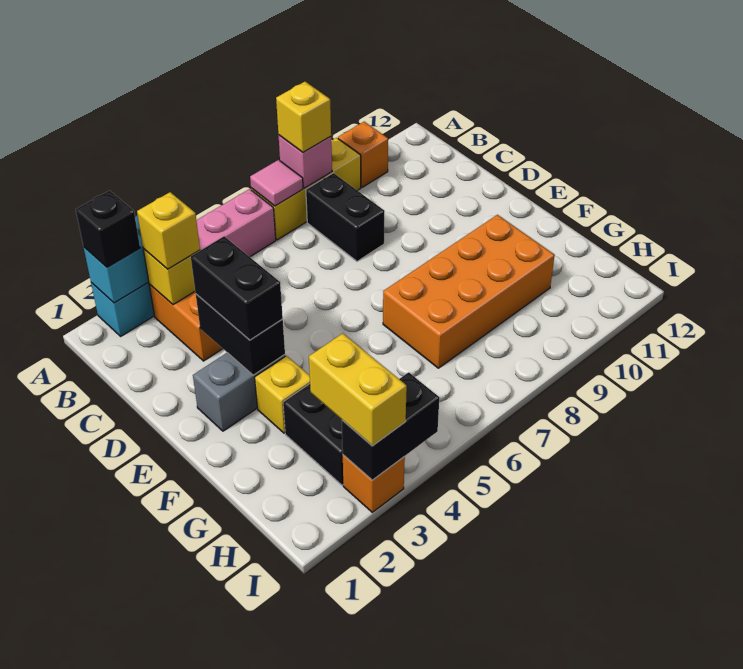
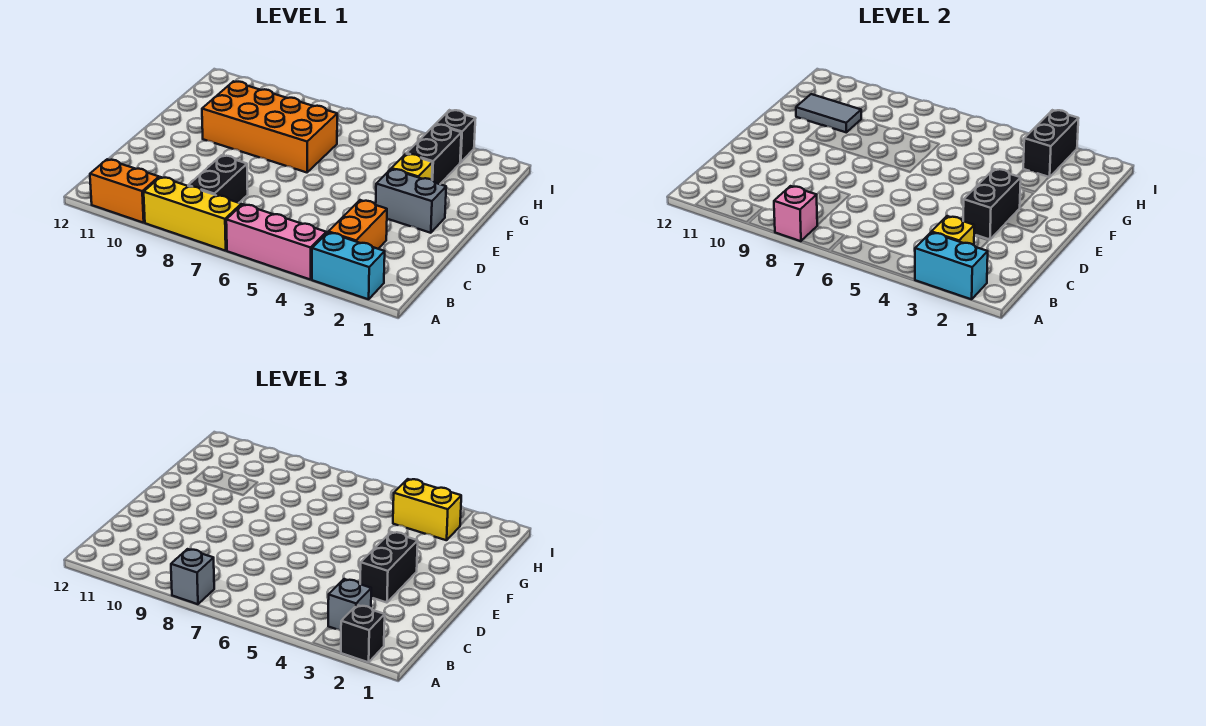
pink 1x1 tile [250,160,303,206] -> none
yellow 1x1 brick [276,82,331,152] -> grey 1x1 brick [171,549,214,604]
orange 1x1 brick [338,122,388,187] -> orange 1x2 brick [90,159,159,223]
yellow 1x1 brick [137,192,200,269] -> grey 1x1 brick [328,579,371,631]
none -> grey 1x2 tile [796,94,861,132]
yellow 1x2 brick [309,333,407,446] -> yellow 1x2 brick turned to [393,479,461,540]
orange 1x1 brick [343,455,405,512] -> black 1x1 brick [436,110,476,162]
black 1x2 brick [342,372,439,480] -> black 1x2 brick turned to [1023,110,1079,177]

